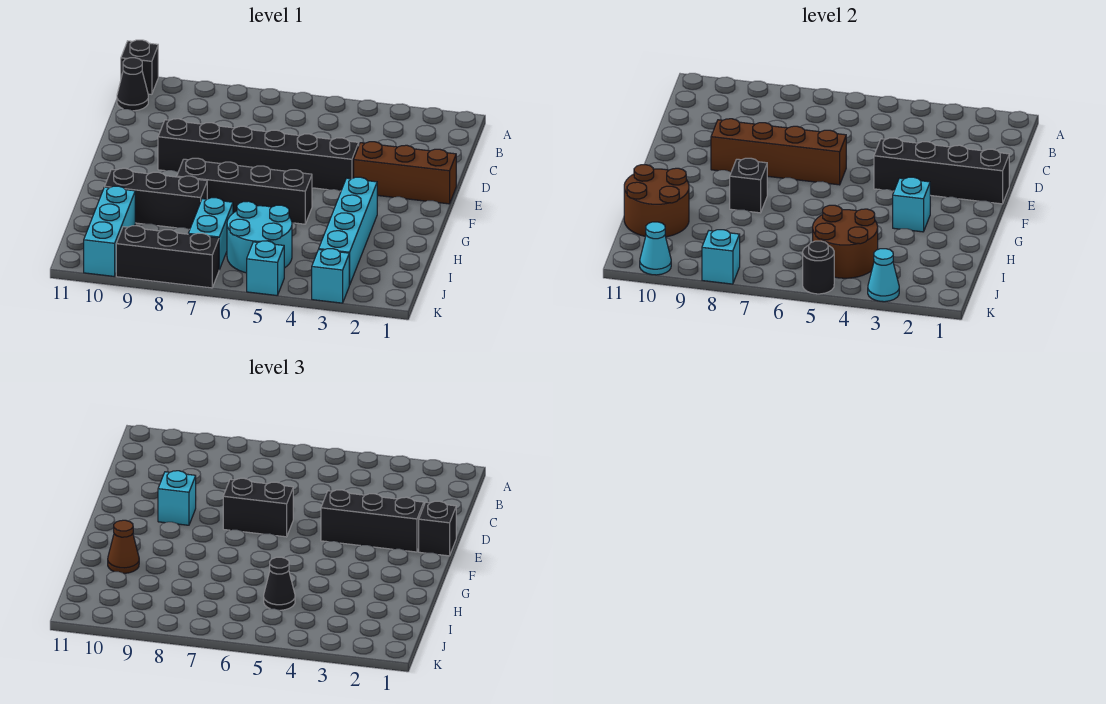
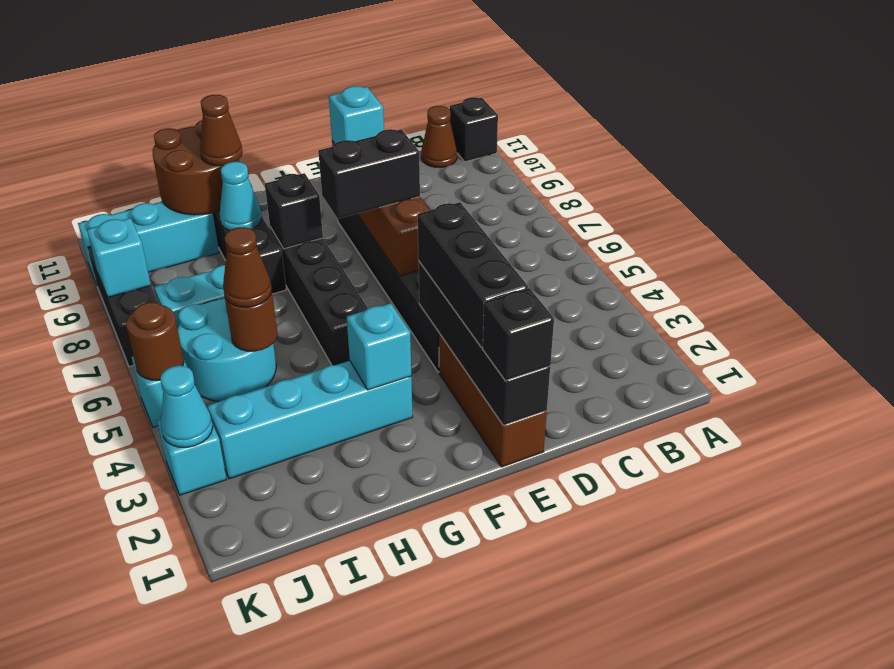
black 1x1 cone [117,58,148,111] -> brown 1x1 cone [421,106,457,168]
black 1x2 brick [223,478,293,537] -> black 1x2 brick turned to [318,129,420,219]
brown 2x2 round brick [813,205,878,278] -> brown 1x1 round brick [225,292,277,351]
black 1x1 cone [264,557,295,610] -> brown 1x1 cone [223,227,272,307]
black 1x1 round brick [803,241,834,294] -> brown 1x1 round brick [126,302,184,380]
cyan 1x1 cone [640,222,671,275] -> cyan 1x1 cone moved to [219,162,262,230]

